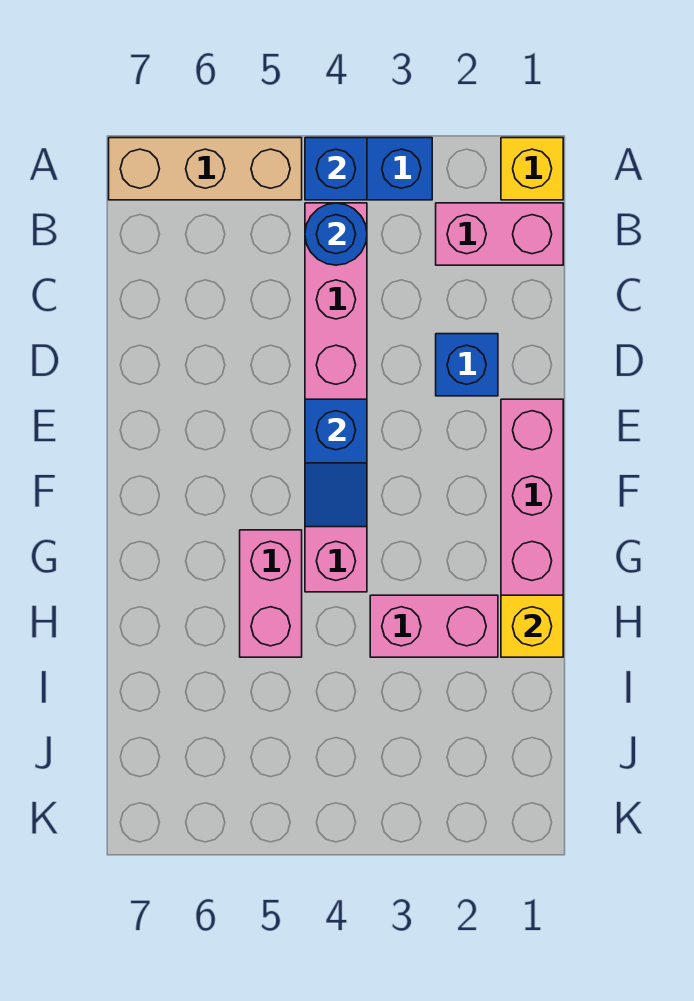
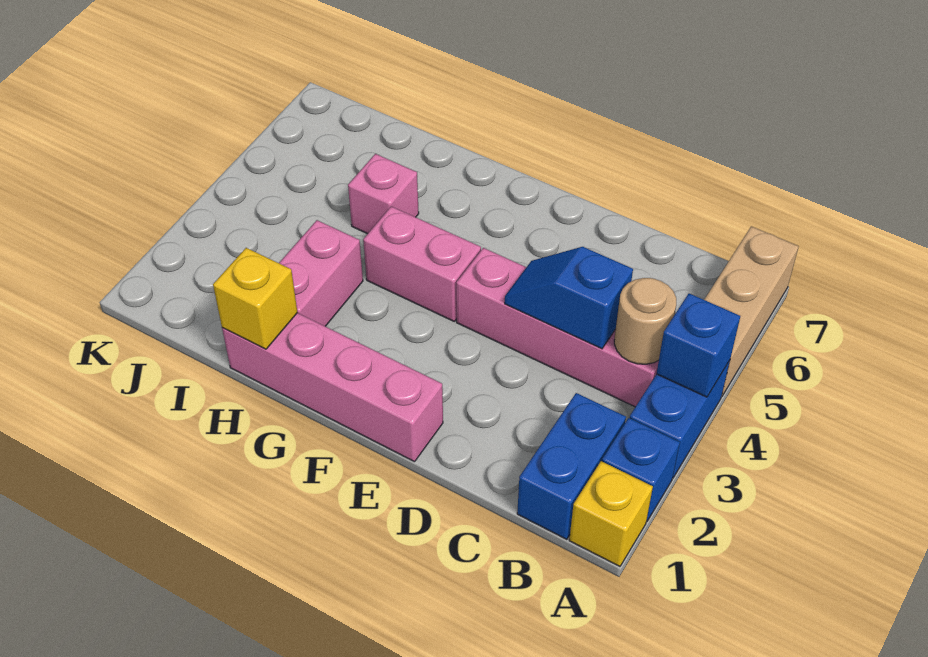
pink 1x2 brick [436,203,563,265] -> blue 1x2 brick [517,393,626,539]
blue 1x1 round brick [305,203,367,265] -> tan 1x1 round brick [614,278,676,364]
blue 1x1 brick [436,334,498,396] -> blue 1x1 brick moved to [602,418,680,521]
blue 1x2 slope [305,399,367,527] -> blue 1x2 slope moved to [505,247,633,349]
pink 1x2 brick [240,530,302,657] -> pink 1x1 brick [348,154,419,234]

